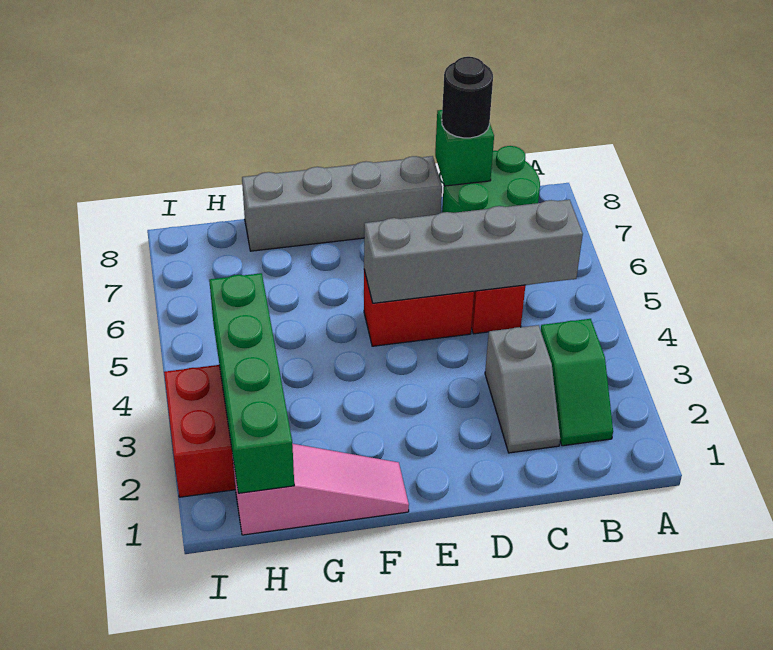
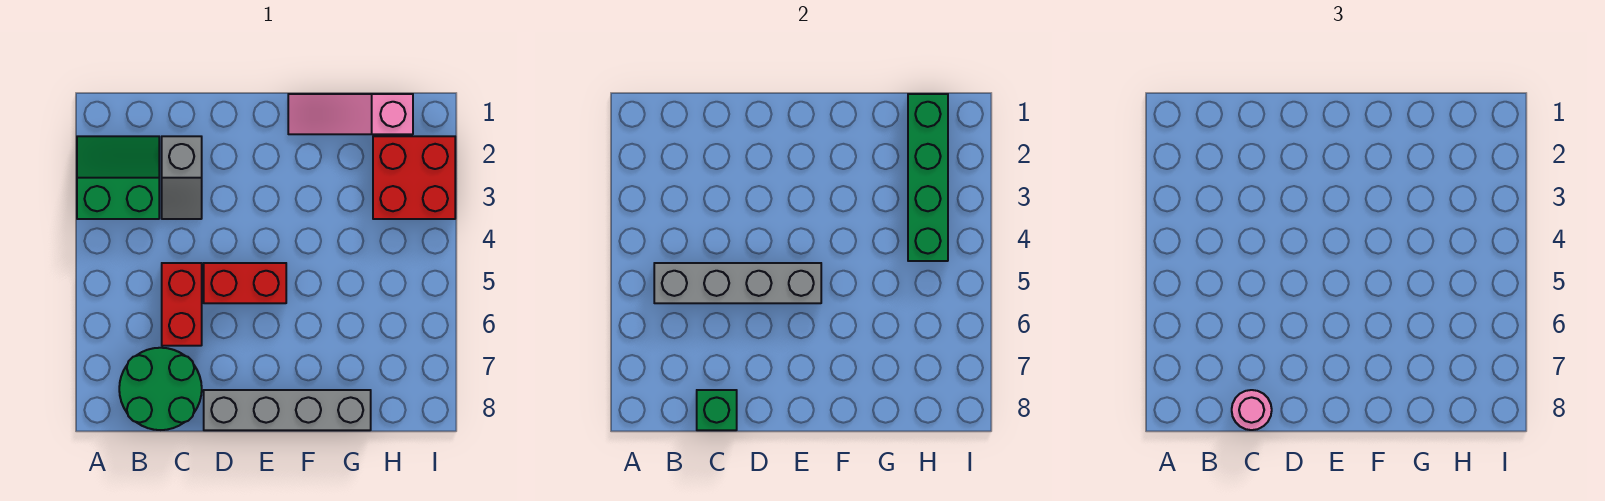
green 1x2 slope [541,319,613,446] -> green 2x2 slope [77,136,159,219]
grey 1x2 slope [485,325,560,453] -> grey 1x2 slope turned to [162,136,202,219]
black 1x1 round brick [442,57,493,138] -> pink 1x1 round brick [1232,390,1272,430]

